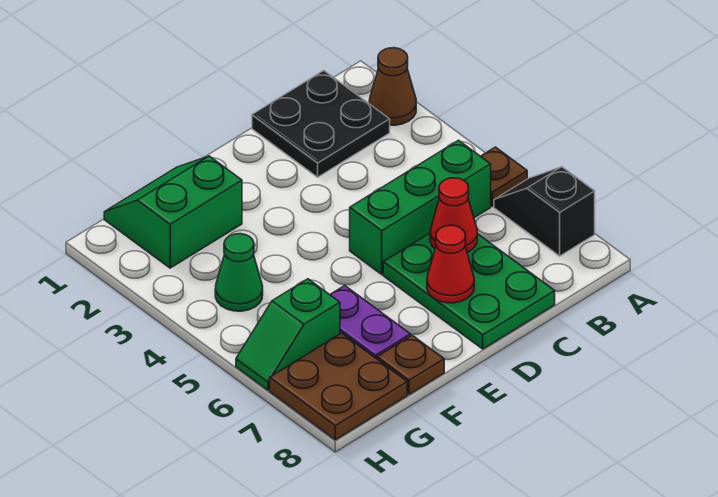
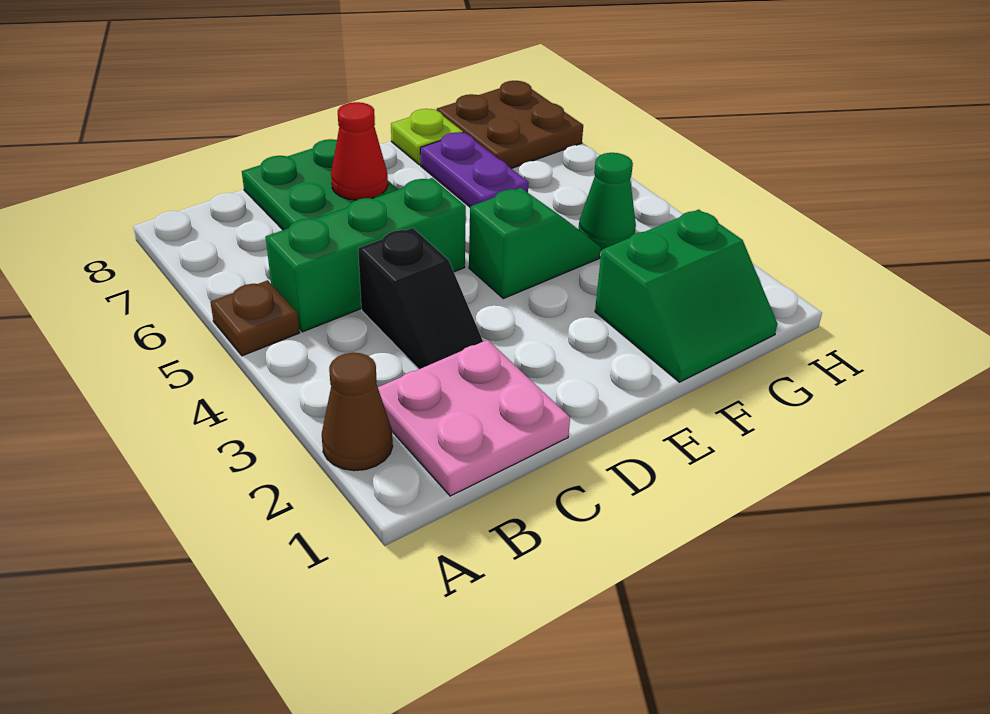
black 1x2 slope [494,167,595,256] -> black 1x2 slope moved to [358,228,483,369]
black 2x2 plate [252,71,390,177] -> pink 2x2 plate [378,340,570,496]
red 1x1 cone [430,178,477,252] -> none
brown 1x1 plate [377,335,444,394] -> lime 1x1 plate [391,109,463,165]
green 1x2 slope [236,279,340,390] -> green 1x2 slope moved to [469,188,601,298]

